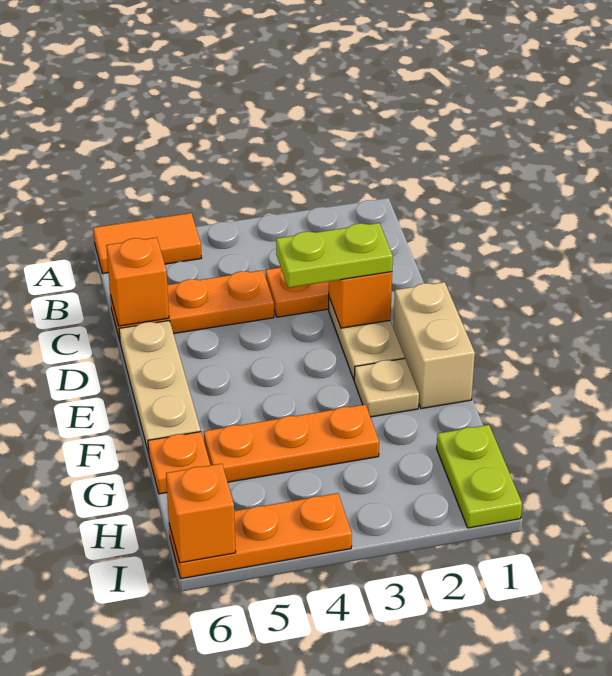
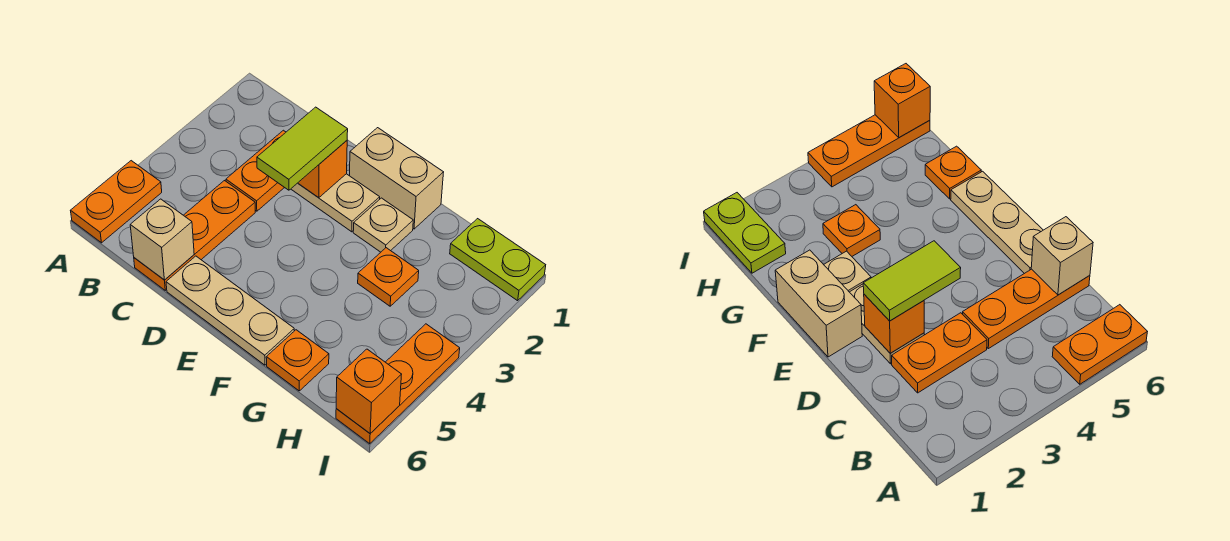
orange 1x2 tile [93,213,201,274] -> orange 1x2 plate [71,161,162,243]
orange 1x1 brick [106,237,169,326] -> tan 1x1 brick [130,199,194,280]
lime 1x2 plate [276,223,393,288] -> lime 1x2 tile [257,107,348,190]
orange 1x3 plate [204,404,379,482] -> orange 1x1 plate [358,248,419,306]

